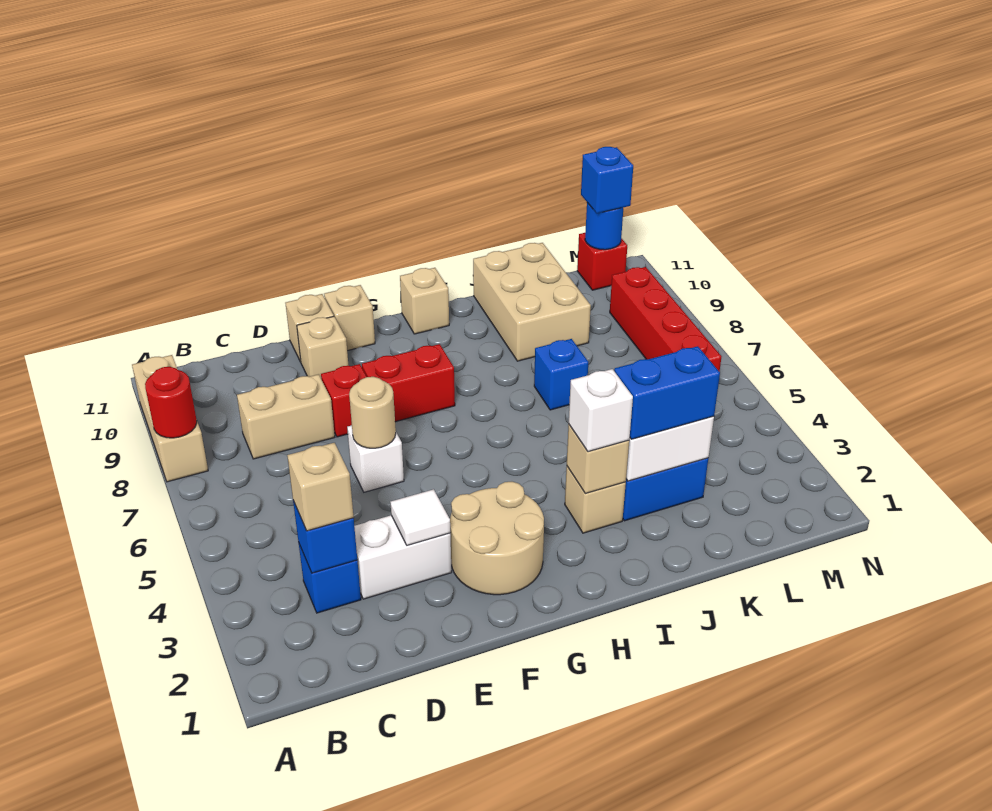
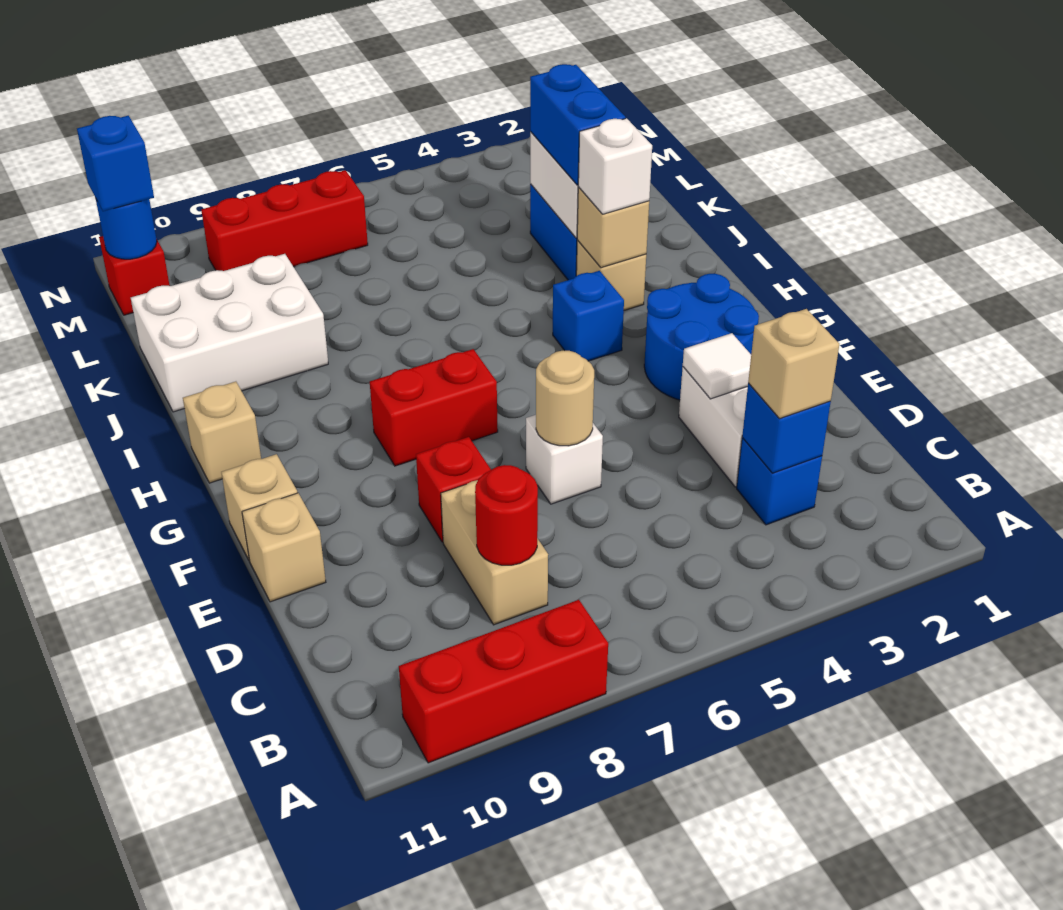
tan 1x3 brick [132,355,208,482] -> red 1x3 brick [399,600,608,763]
red 1x1 round brick [145,367,197,438] -> red 1x1 round brick moved to [475,465,538,565]
tan 1x1 brick [297,316,349,378] -> none
tan 2x2 round brick [450,482,544,595] -> blue 2x2 round brick [644,274,759,400]
red 1x2 brick [362,344,455,422] -> red 1x2 brick turned to [370,349,498,466]
blue 1x1 brick [534,339,588,410] -> blue 1x1 brick moved to [553,271,624,361]
tan 2x3 brick [473,243,591,361] -> white 2x3 brick [131,254,328,412]
red 1x4 brick [610,267,722,372] -> red 1x3 brick [201,170,368,271]

